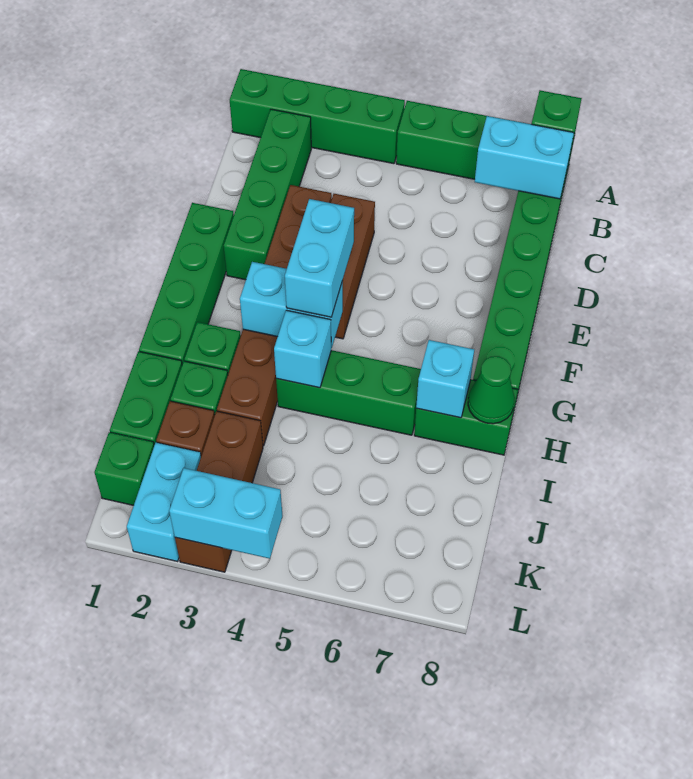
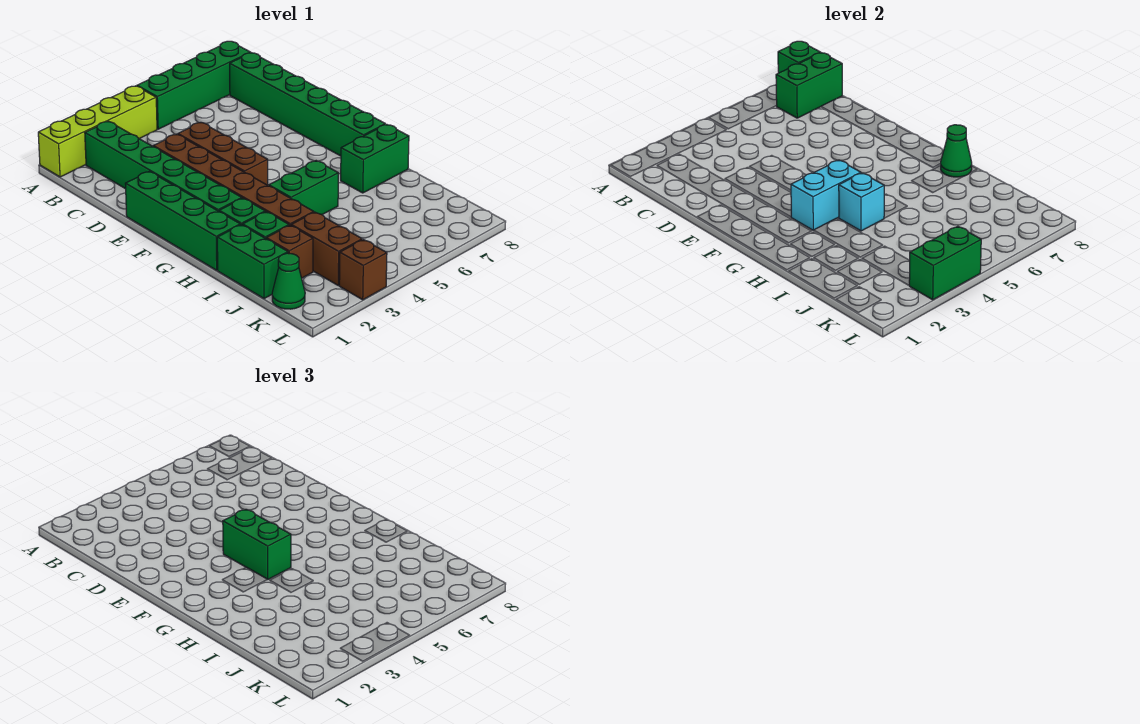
green 1x4 brick [230,69,405,164] -> lime 1x4 brick [38,86,157,177]
green 1x4 brick [224,109,311,280] -> green 1x6 brick [85,121,242,211]
cyan 1x2 brick [475,116,574,199] -> green 1x2 brick [776,53,842,118]
cyan 1x2 brick [285,199,354,317] -> green 1x2 brick [223,509,291,579]
green 1x3 brick [276,350,421,435] -> green 1x2 brick [269,161,338,215]
cyan 1x1 brick [416,340,474,418] -> none
green 1x1 brick [95,432,154,505] -> green 1x1 cone [272,253,305,309]
cyan 1x2 brick [127,443,201,561] -> none
cyan 1x2 brick [169,468,283,559] -> green 1x2 brick [909,226,981,300]

